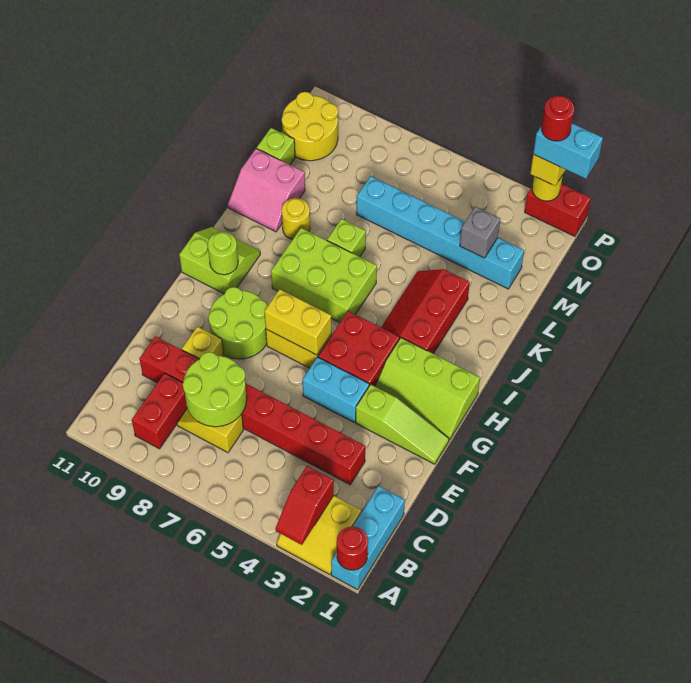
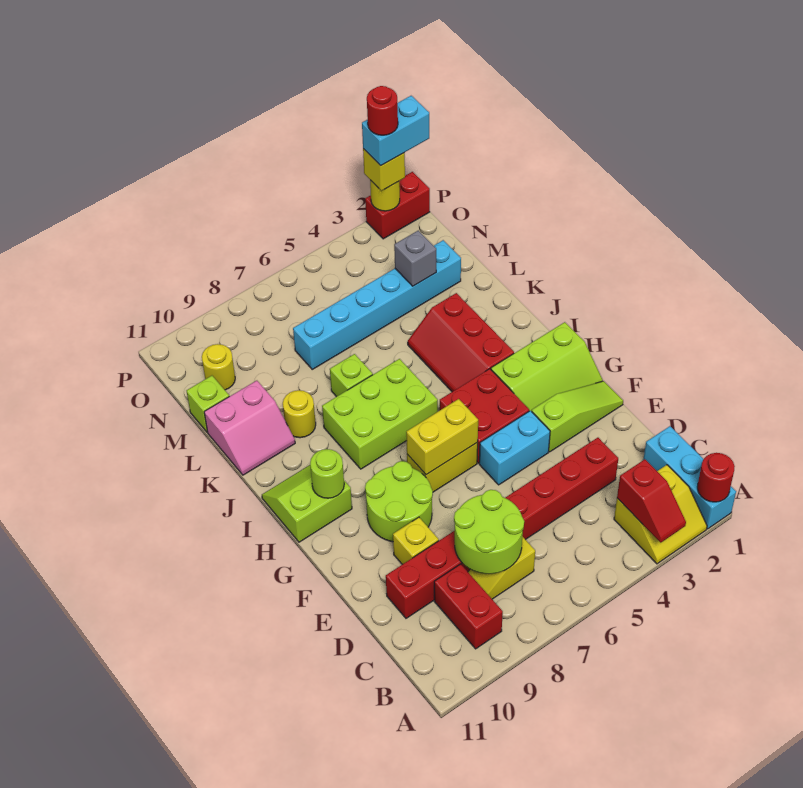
yellow 2x2 round brick [282,92,338,161] -> yellow 1x1 round brick [202,344,235,390]

